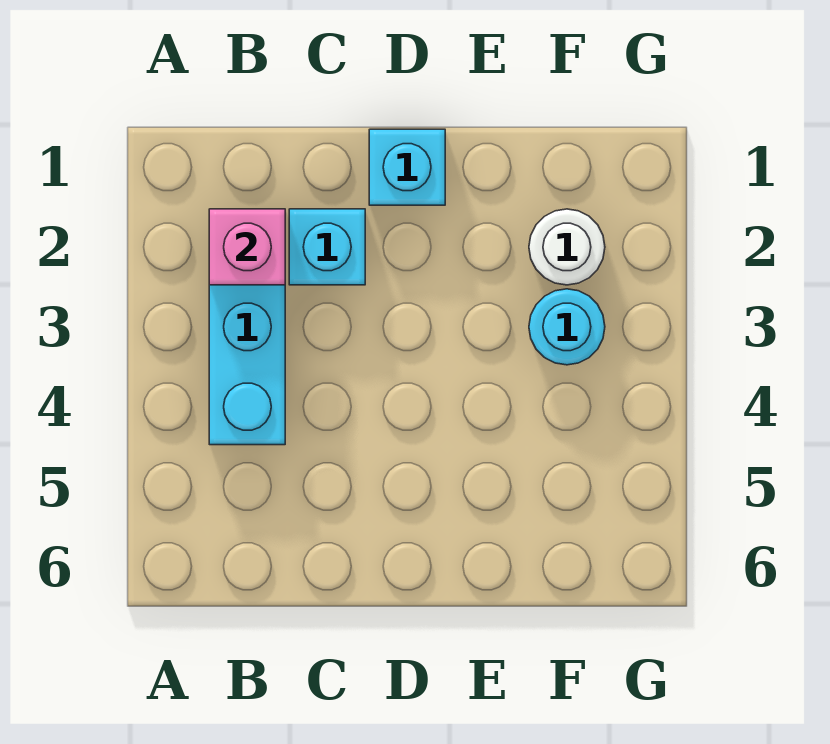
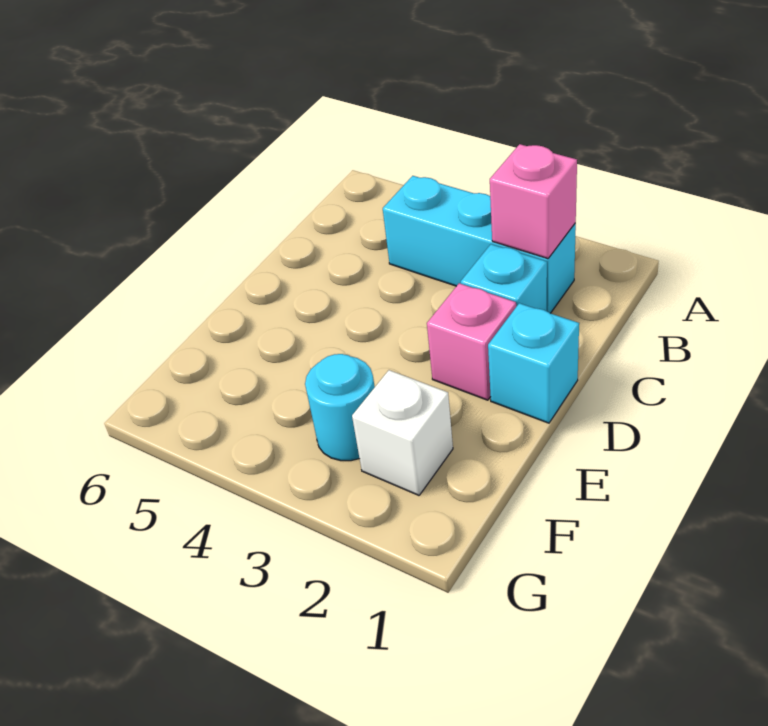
none -> pink 1x1 brick [427,283,516,400]
white 1x1 round brick [529,209,605,285] -> white 1x1 brick [352,370,453,495]

